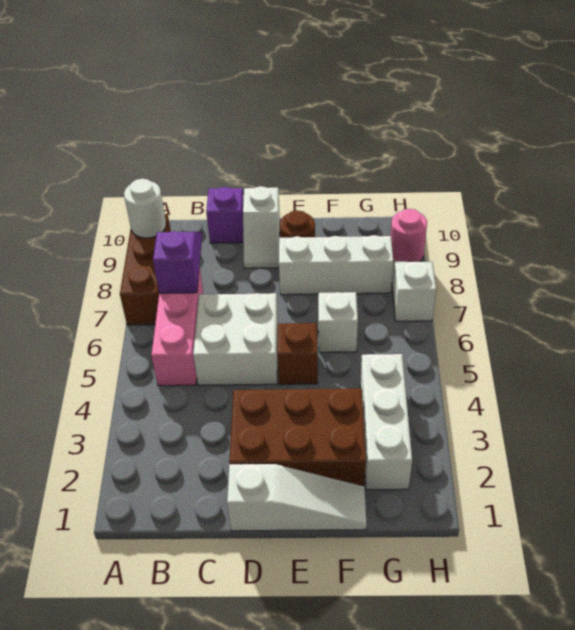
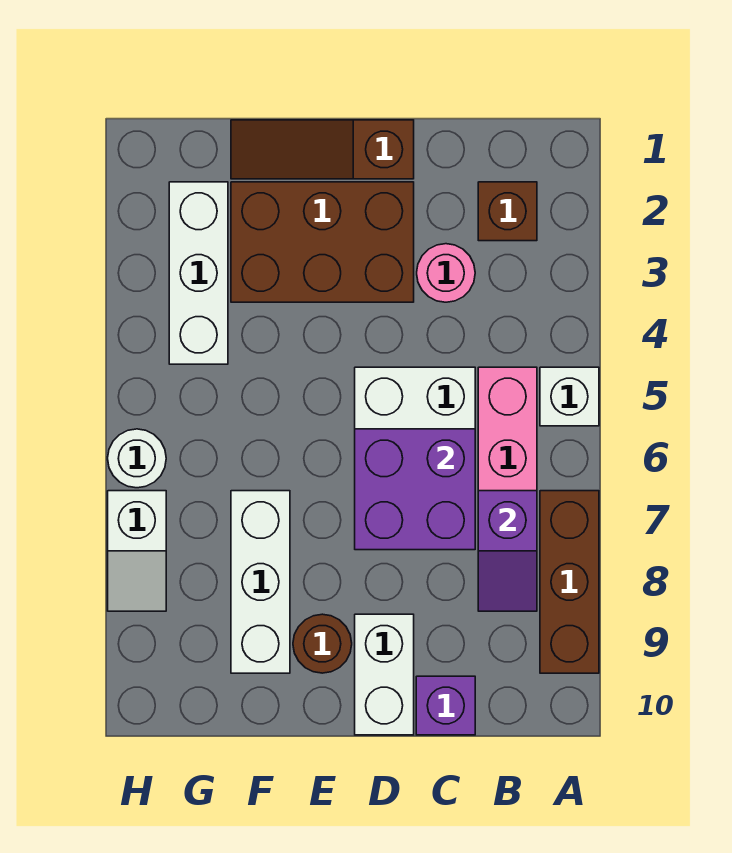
white 1x1 round brick [124,179,166,238] -> white 1x1 round brick moved to [108,429,166,488]
none -> purple 2x2 brick [355,429,475,550]
white 1x3 slope [227,464,367,531] -> brown 1x3 slope [231,120,414,179]
white 1x2 slope [243,186,280,268] -> white 1x2 brick [355,614,414,735]
brown 1x1 brick [277,323,318,384] -> brown 1x1 brick moved to [478,182,537,241]
white 1x3 brick [279,235,394,295] -> white 1x3 brick turned to [231,491,290,673]
white 1x1 brick [318,292,358,352] -> white 1x1 brick moved to [540,367,599,426]
pink 1x1 round brick [391,209,427,262] -> pink 1x1 round brick moved to [417,244,475,302]

